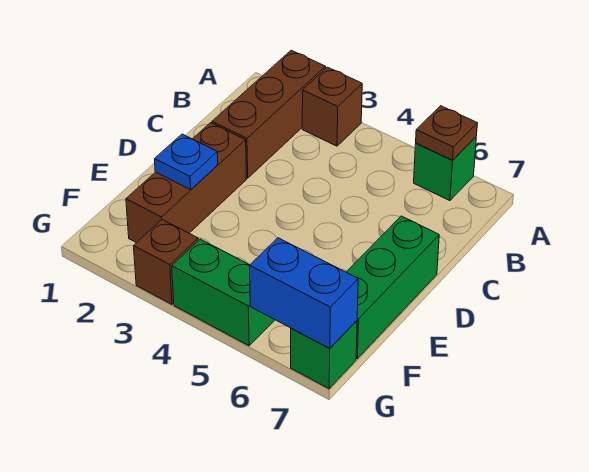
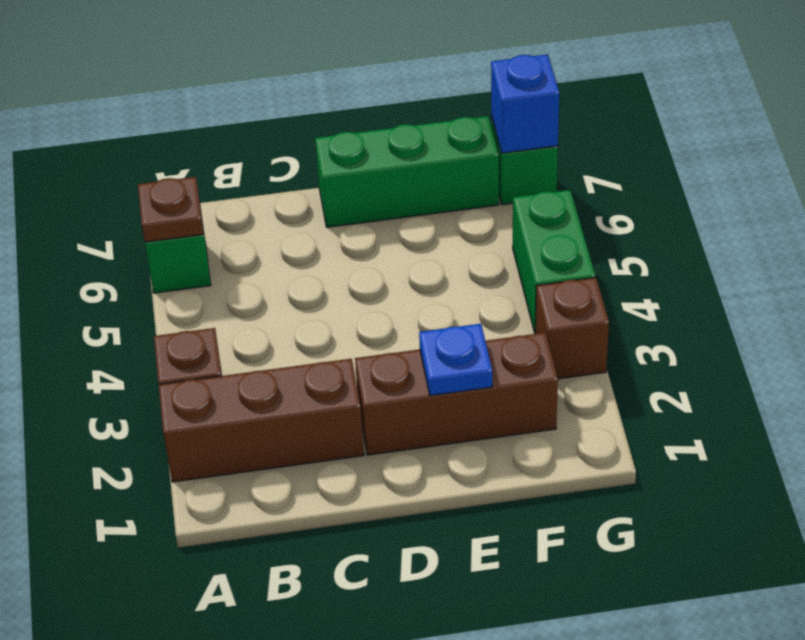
blue 1x2 brick [250,238,358,349] -> blue 1x1 brick [491,54,559,153]

